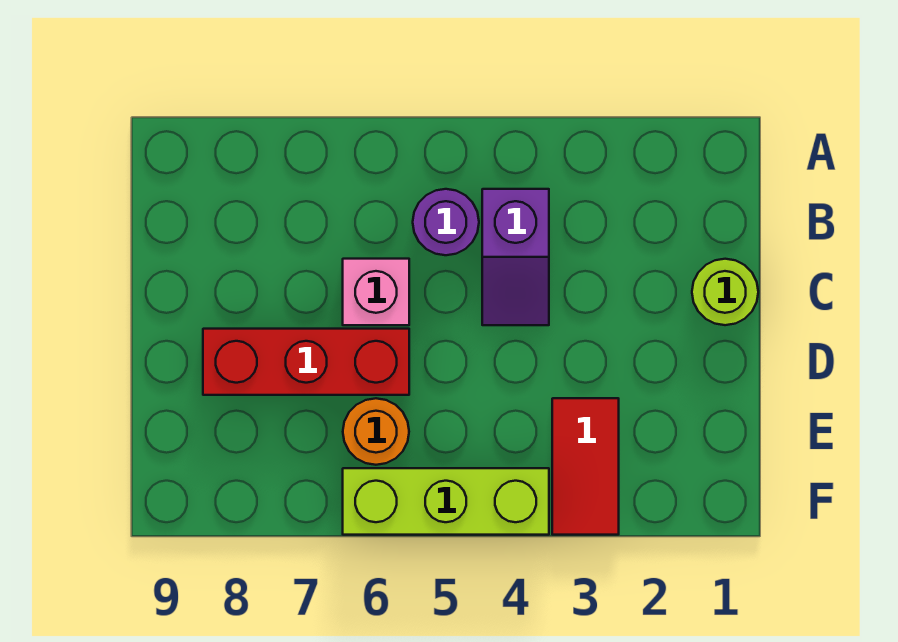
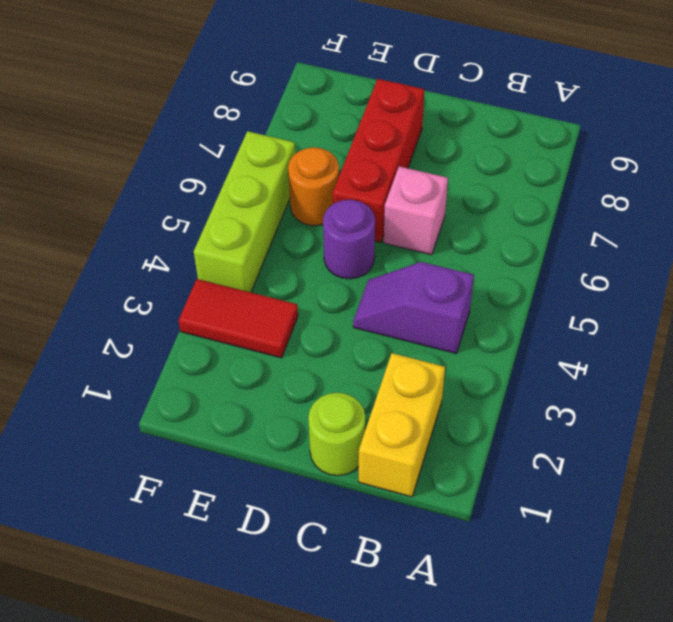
none -> yellow 1x2 brick [359,353,445,497]
purple 1x1 round brick [413,189,479,255] -> purple 1x1 round brick moved to [323,200,375,279]

